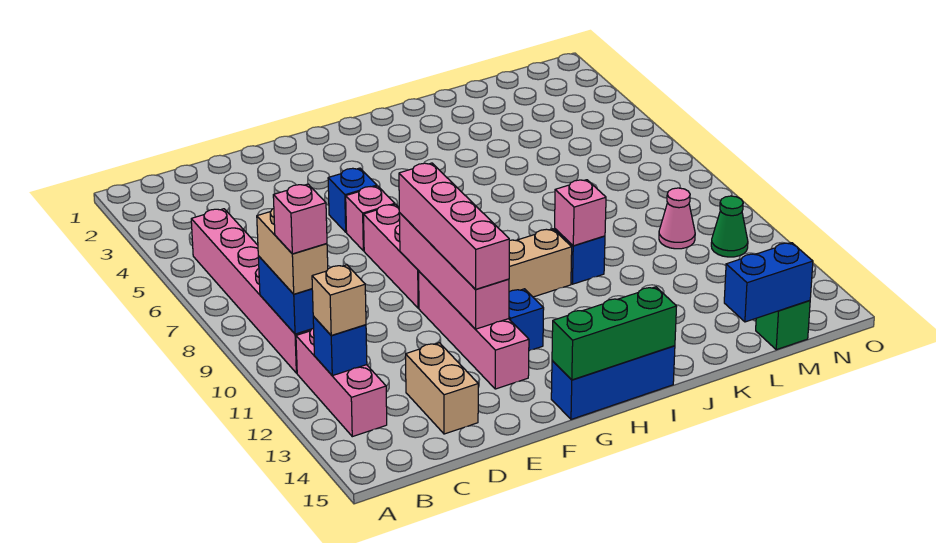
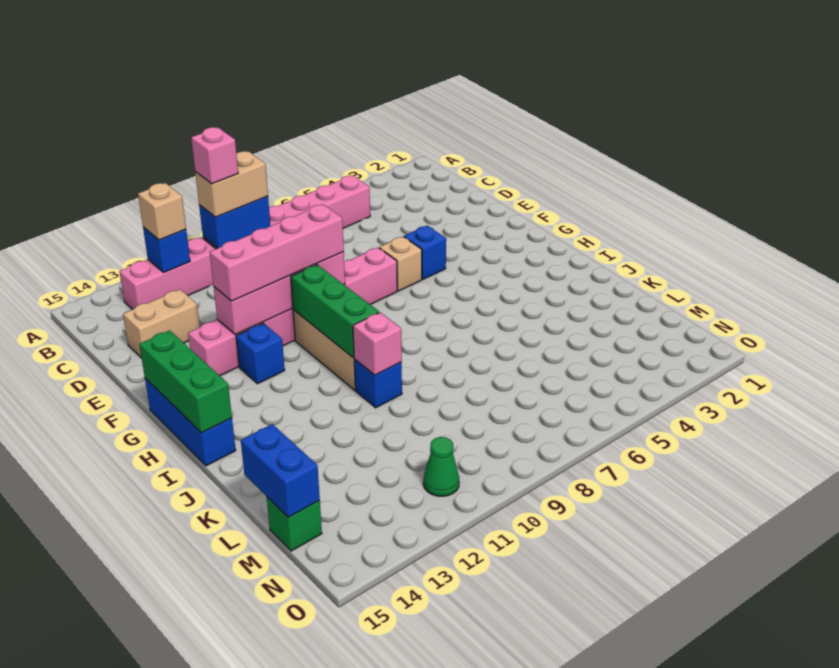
pink 1x1 brick [346,186,395,251] -> tan 1x1 brick [379,236,422,291]
none -> green 1x3 brick [291,265,379,358]
pink 1x1 cone [659,188,695,249] -> none

